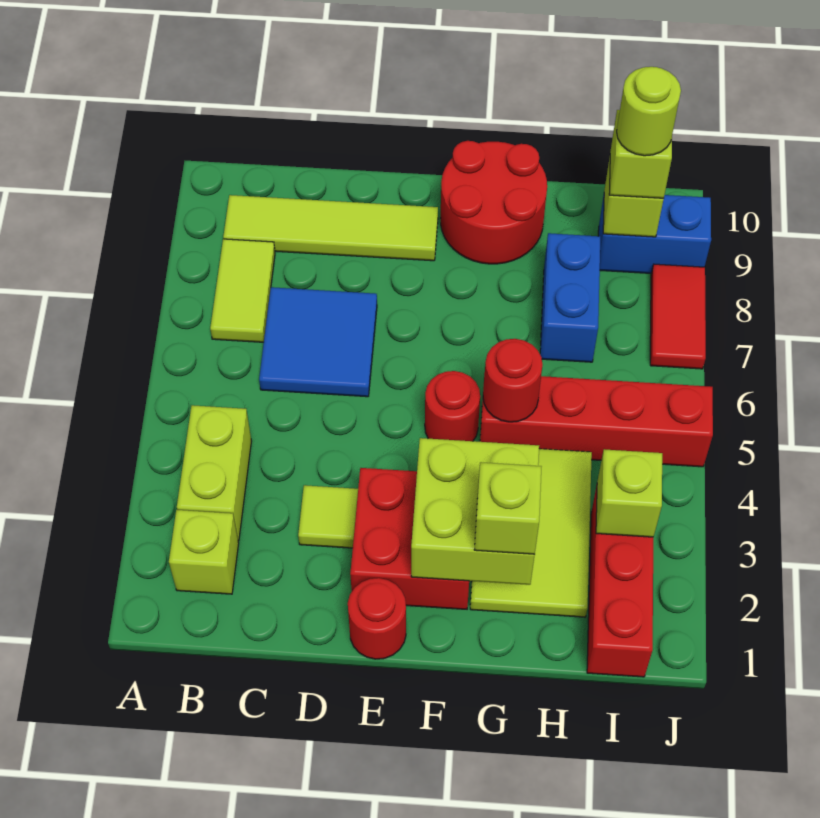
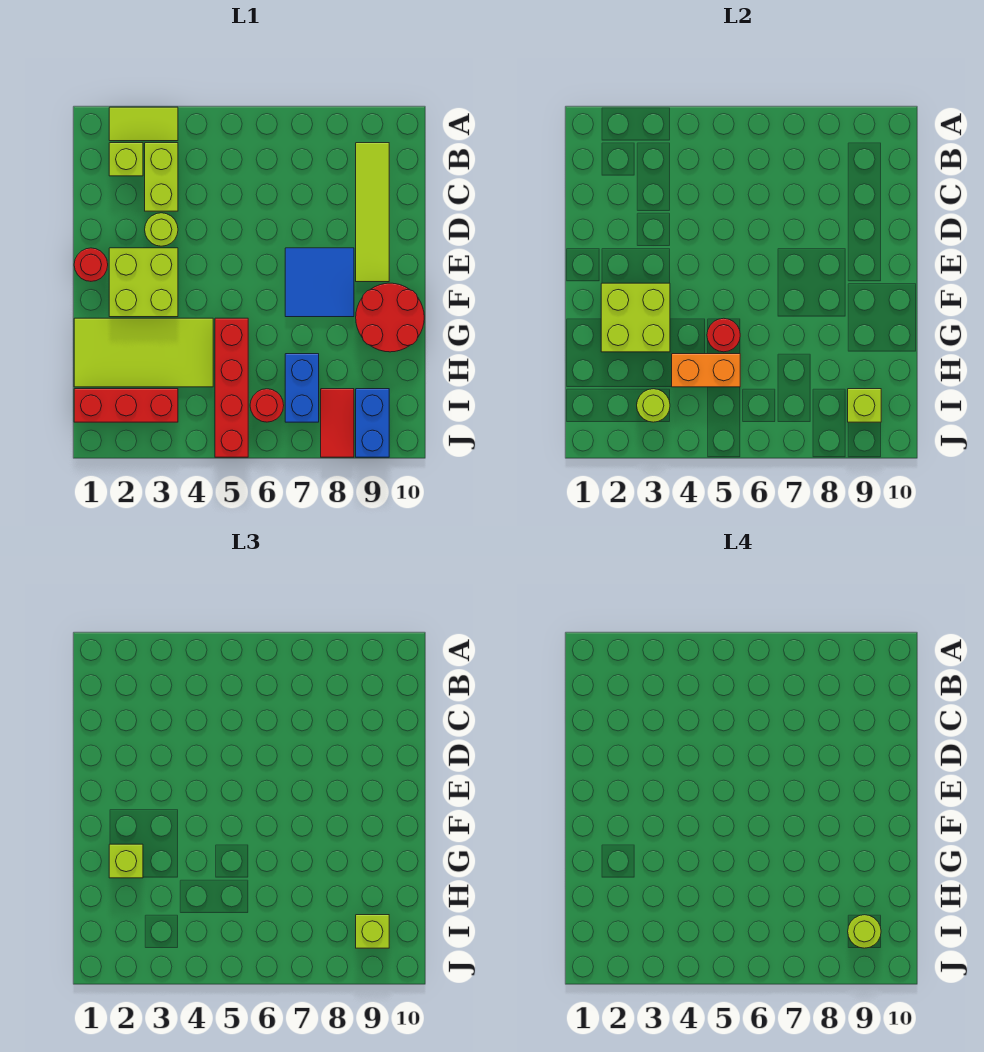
lime 1x2 brick [177,405,251,541] -> lime 1x2 brick turned to [145,143,178,211]
lime 1x2 tile [210,239,275,342] -> lime 1x2 tile moved to [109,107,178,141]
blue 2x2 tile [259,287,377,397] -> blue 2x2 tile moved to [285,248,354,317]
lime 1x1 tile [298,485,358,548] -> lime 1x1 round brick [145,213,178,246]
red 2x2 brick [350,468,469,609] -> lime 2x2 brick [109,248,178,317]
red 1x1 round brick [425,371,480,441] -> red 1x1 round brick moved to [250,389,284,422]
lime 2x3 tile [470,449,592,617] -> lime 2x4 tile [74,318,213,387]
none -> orange 1x2 brick [672,354,740,387]
blue 1x2 brick [540,233,600,362] -> blue 1x2 brick turned to [285,354,319,422]
lime 1x1 brick [596,449,662,537] -> lime 1x1 round brick [637,389,670,422]
red 1x2 tile [650,264,706,369] -> red 1x2 tile turned to [321,389,354,457]

